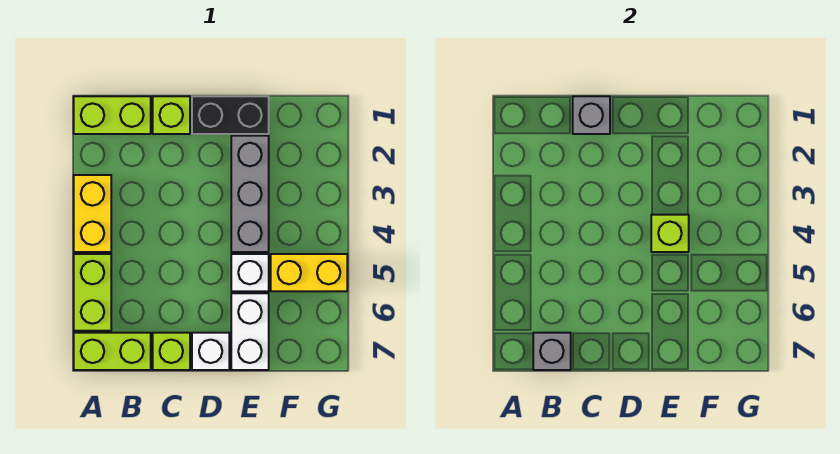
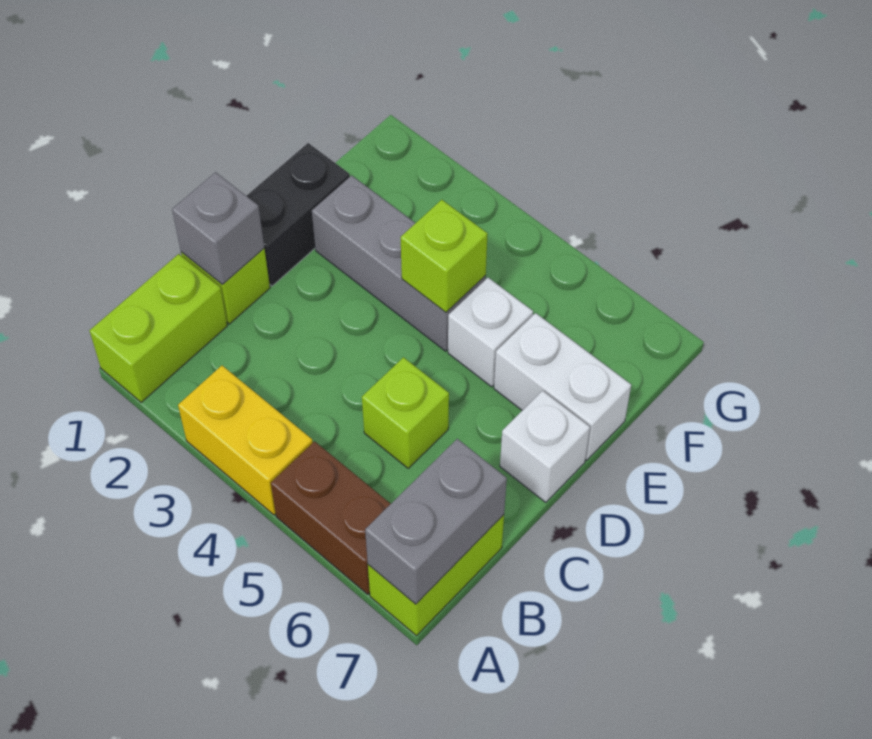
lime 1x2 brick [74,254,111,331] -> brown 1x2 brick [271,441,390,594]
grey 1x1 brick [533,333,571,370] -> grey 1x2 brick [365,439,507,604]
lime 1x1 brick [153,333,190,370] -> lime 1x1 brick moved to [362,357,449,468]
yellow 1x2 brick [271,254,347,291] -> none

